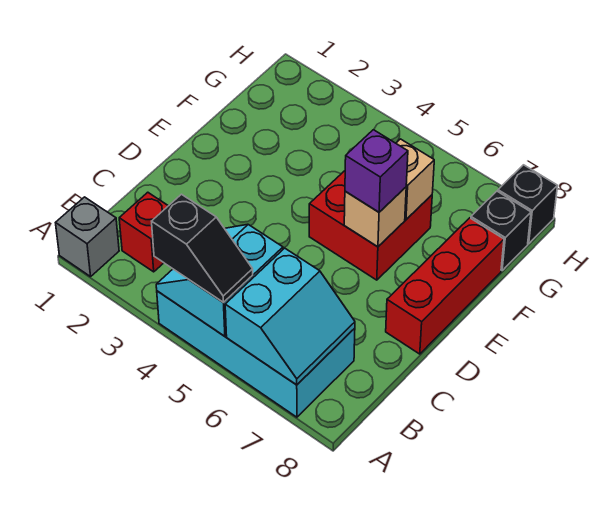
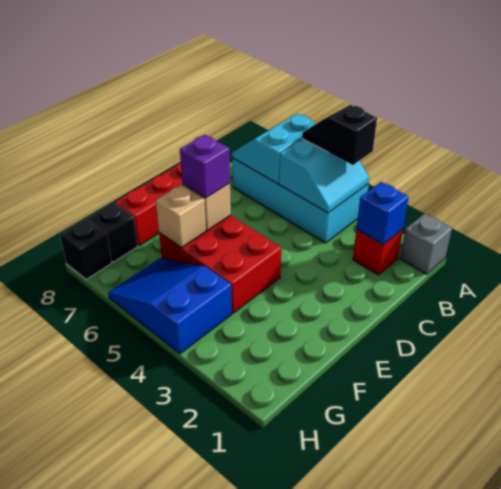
none -> blue 1x1 brick [356,182,409,245]
red 2x2 brick [309,171,432,280] -> red 2x3 brick [159,215,281,313]
none -> blue 2x3 slope [108,258,232,354]

